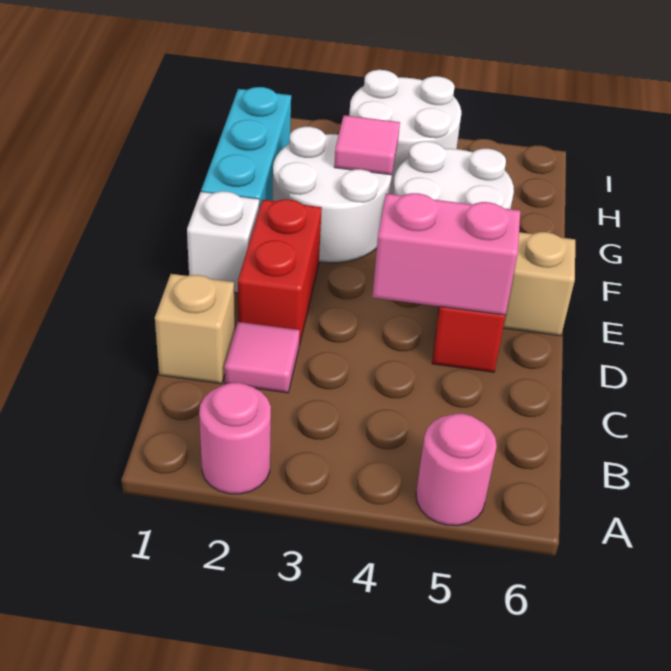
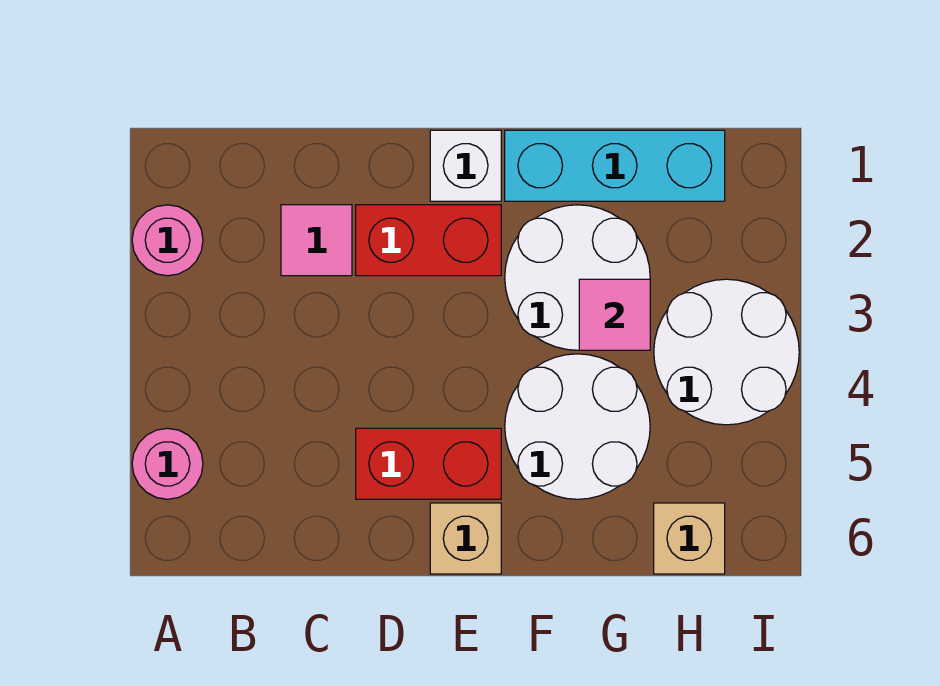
tan 1x1 brick [155,274,235,384] -> tan 1x1 brick moved to [654,503,725,574]
pink 1x2 brick [372,193,520,315] -> none

